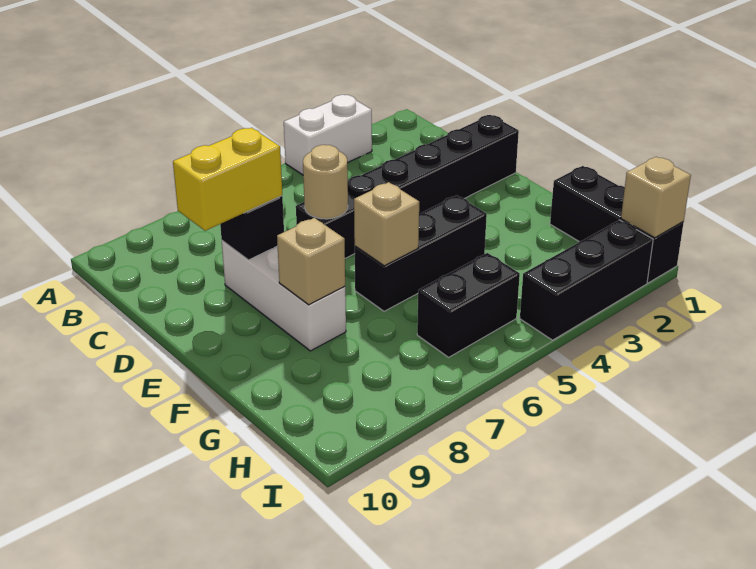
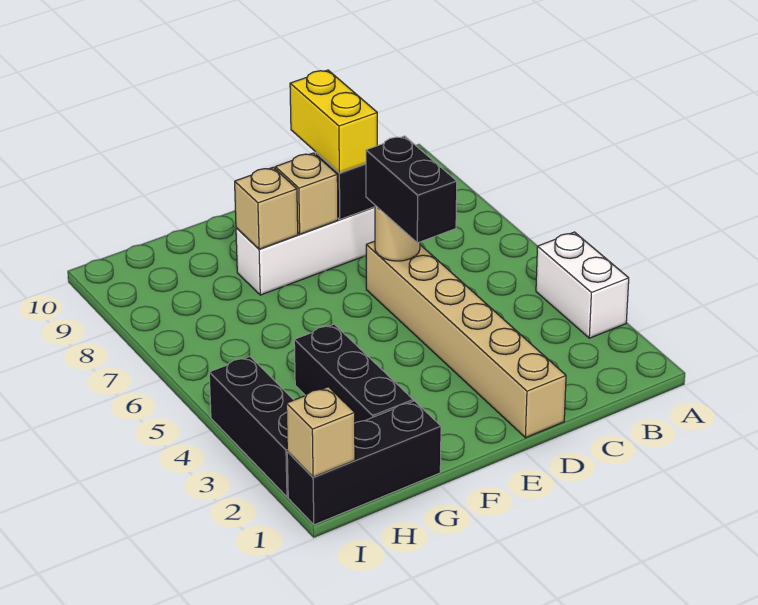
black 1x6 brick [296,115,519,258] -> tan 1x6 brick [366,241,566,438]
black 1x3 brick [355,195,487,311] -> black 1x3 brick moved to [294,324,413,423]
tan 1x1 brick [354,182,419,266] -> tan 1x1 brick moved to [275,153,338,234]
black 1x2 brick [417,253,520,357] -> black 1x2 brick moved to [366,136,457,243]

